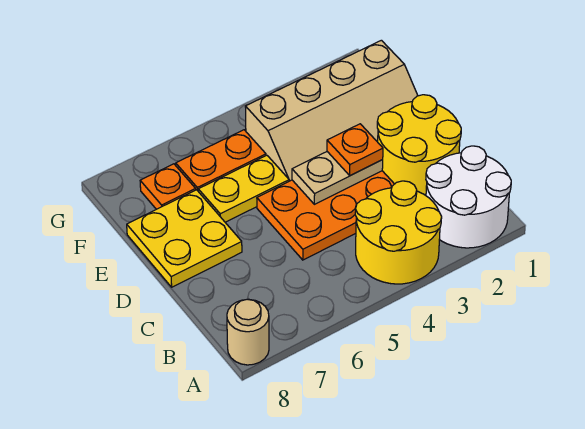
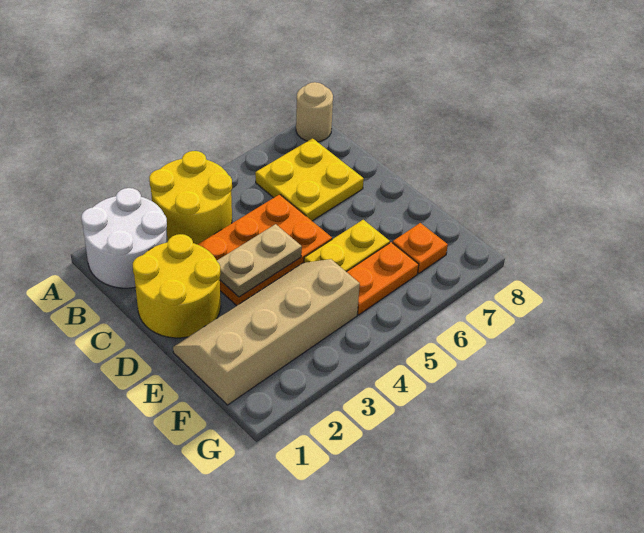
orange 1x1 plate [327,124,383,176] -> none
yellow 2x2 plate [127,190,242,287] -> yellow 2x2 plate moved to [255,138,364,221]

